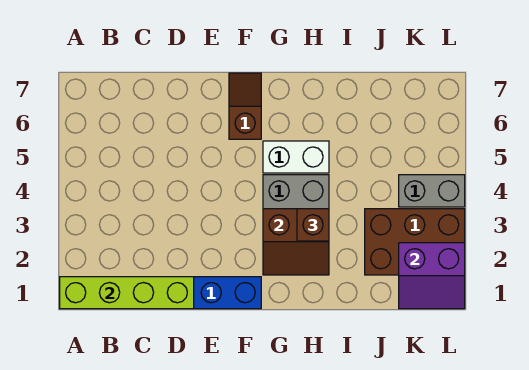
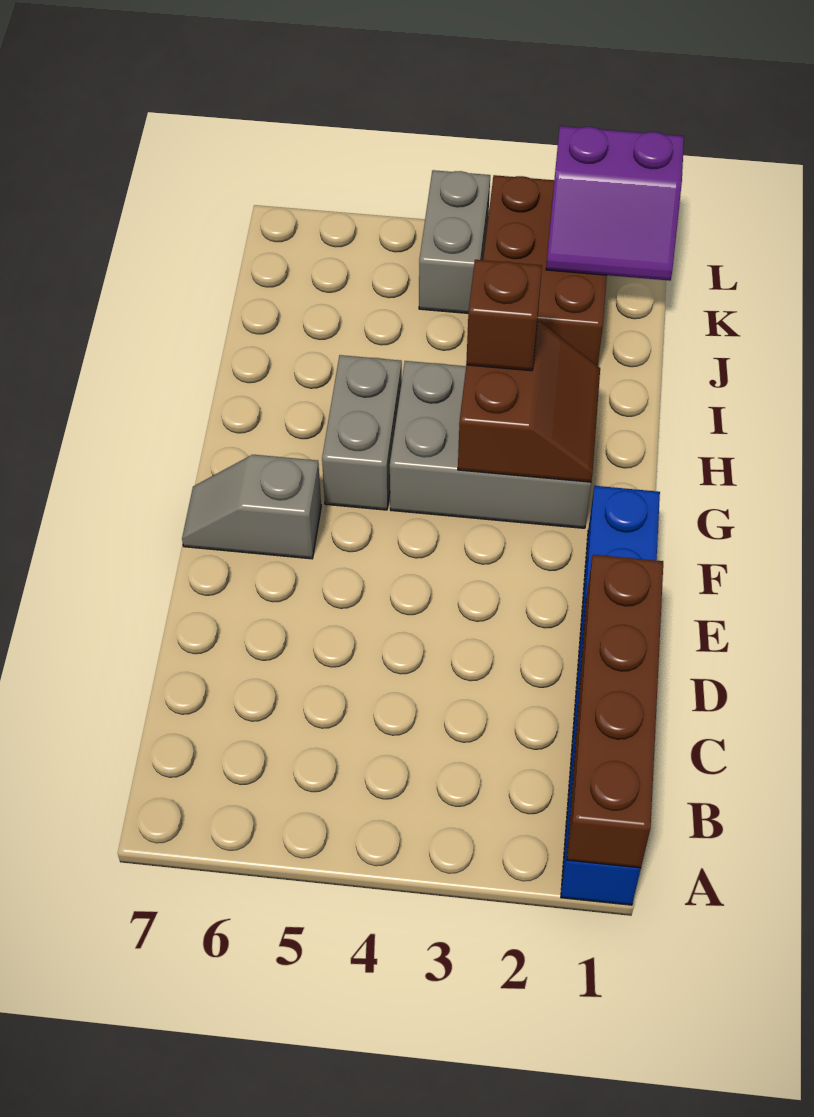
lime 1x4 brick [60,277,194,309] -> brown 1x4 brick [567,555,663,868]
brown 1x2 slope [229,73,261,139] -> grey 1x2 slope [182,455,321,559]
white 1x2 brick [263,141,329,173] -> grey 1x2 brick [322,355,402,510]
purple 2x2 slope [399,243,465,309] -> purple 2x2 slope turned to [546,126,684,281]

